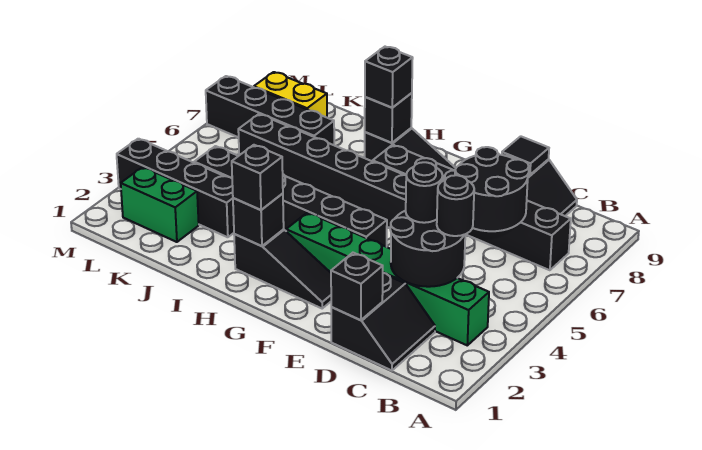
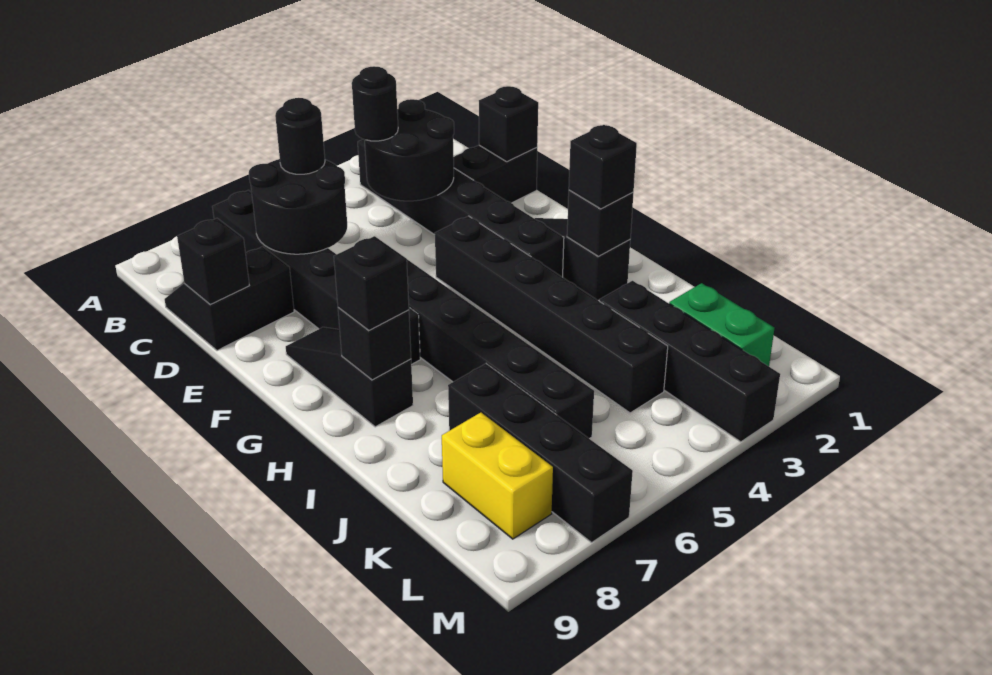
green 1x6 brick [286,212,489,345] -> black 1x6 brick [358,139,564,277]
black 1x1 round brick [406,162,443,223] -> black 1x1 round brick moved to [275,98,325,174]
black 1x1 tile [502,136,549,175] -> black 1x1 brick [177,218,249,304]

